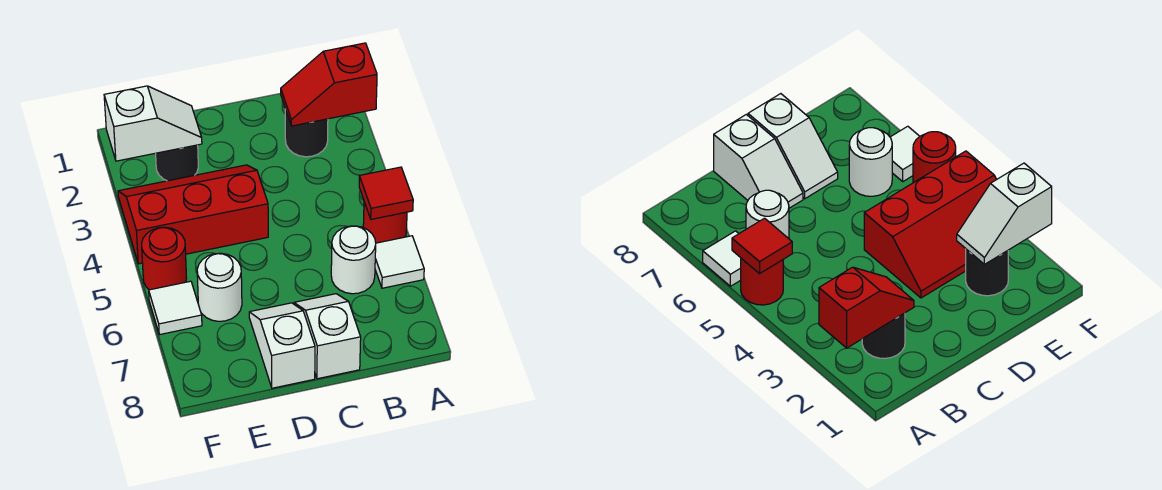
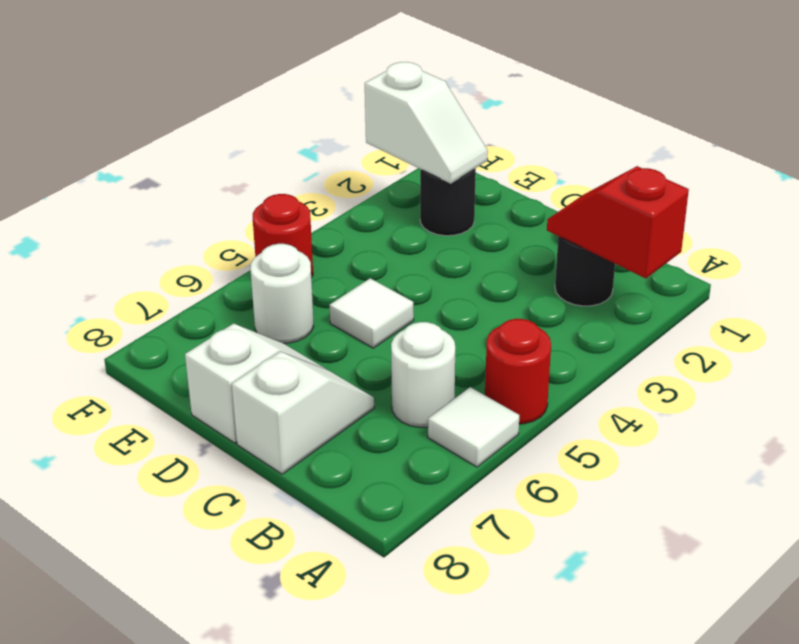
red 1x1 tile [359,167,413,219] -> none
red 2x3 slope [118,165,268,264] -> none
white 1x1 tile [149,281,202,335] -> white 1x1 tile moved to [330,278,414,348]

